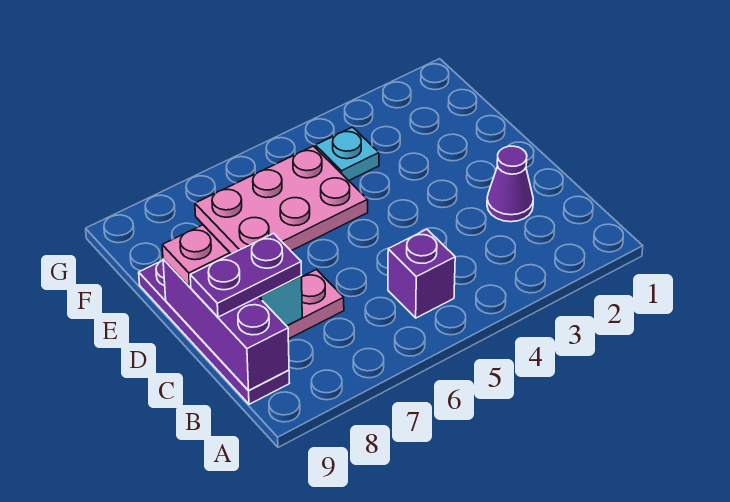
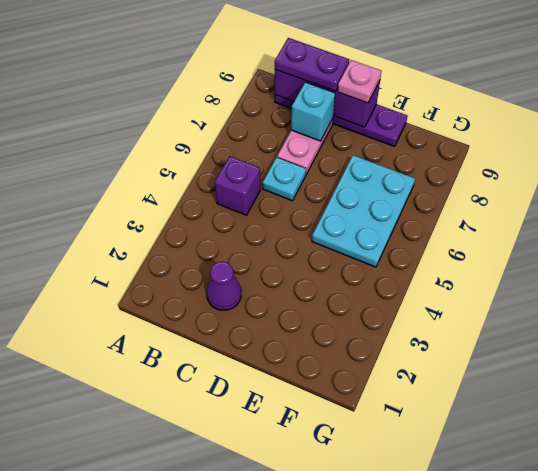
purple 1x2 plate [190,233,301,317] -> purple 1x2 plate turned to [275,38,349,91]
pink 2x3 plate [195,146,368,254] -> cyan 2x3 plate [312,155,415,267]
cyan 1x1 plate [315,127,379,181] -> cyan 1x1 plate moved to [263,157,306,201]

